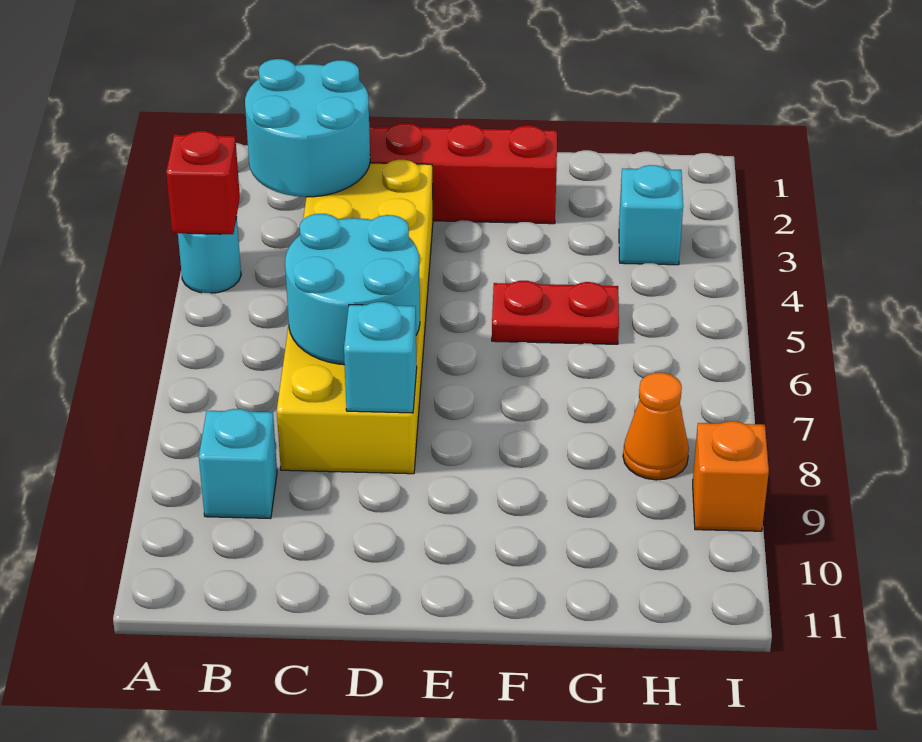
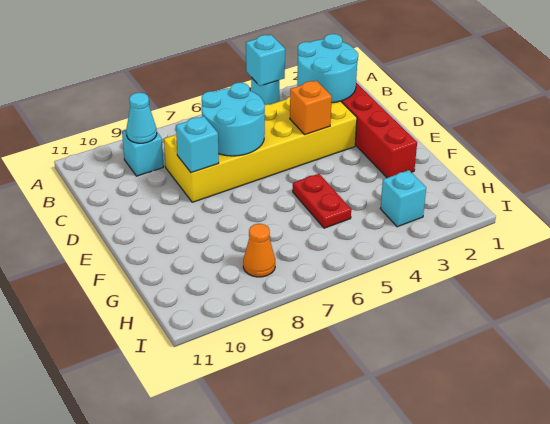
red 1x1 brick [166,131,240,234] -> cyan 1x1 brick [246,35,285,86]
none -> cyan 1x1 cone [126,93,157,143]
orange 1x1 brick [693,421,769,531] -> orange 1x1 brick moved to [290,81,332,135]

